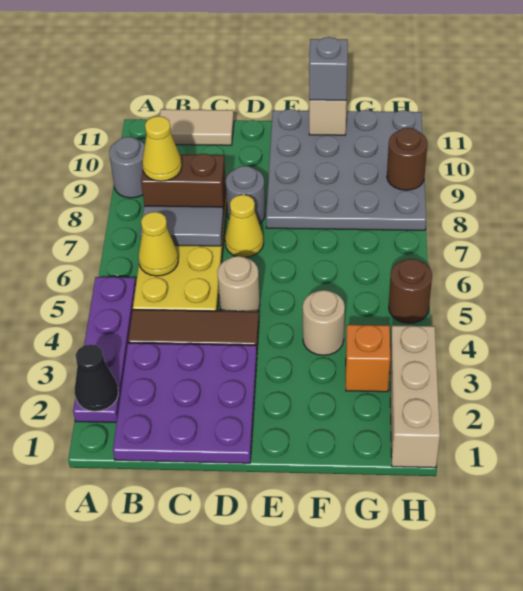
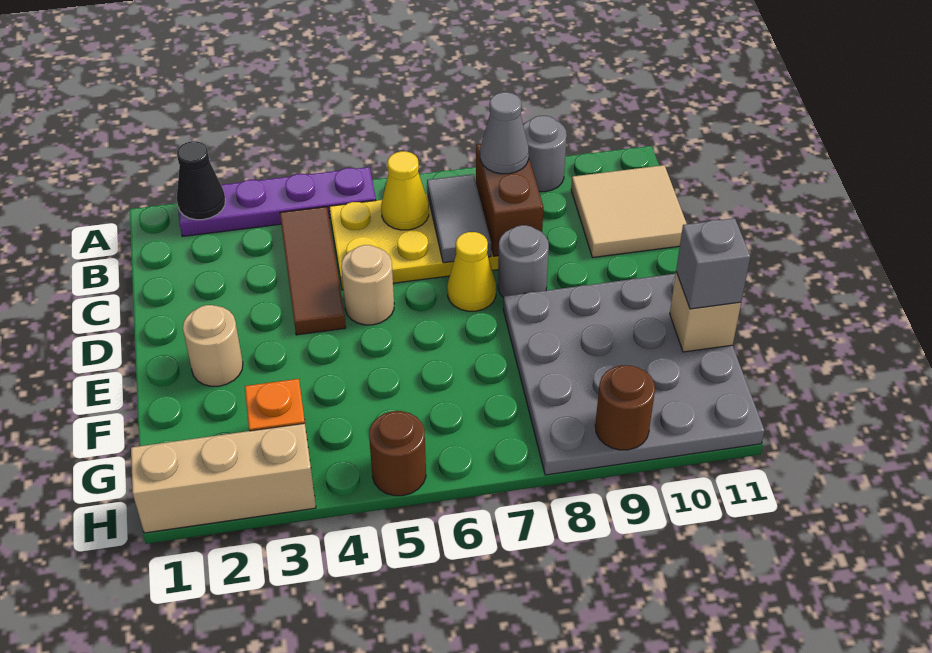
purple 3x3 plate [113,343,257,463] -> none
yellow 1x1 cone [142,116,182,181] -> grey 1x1 cone [480,92,529,174]
tan 1x2 tile [160,109,234,145] -> tan 2x2 tile [571,165,687,257]
tan 1x1 round brick [303,290,345,355] -> tan 1x1 round brick moved to [183,305,243,386]

